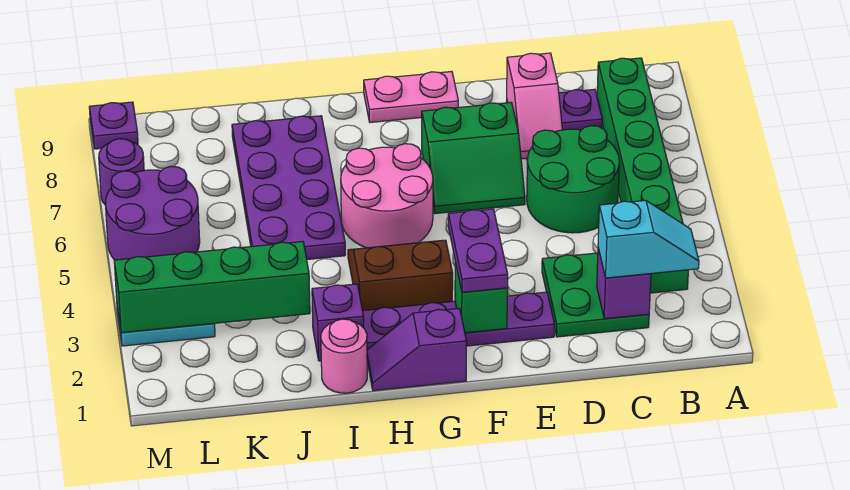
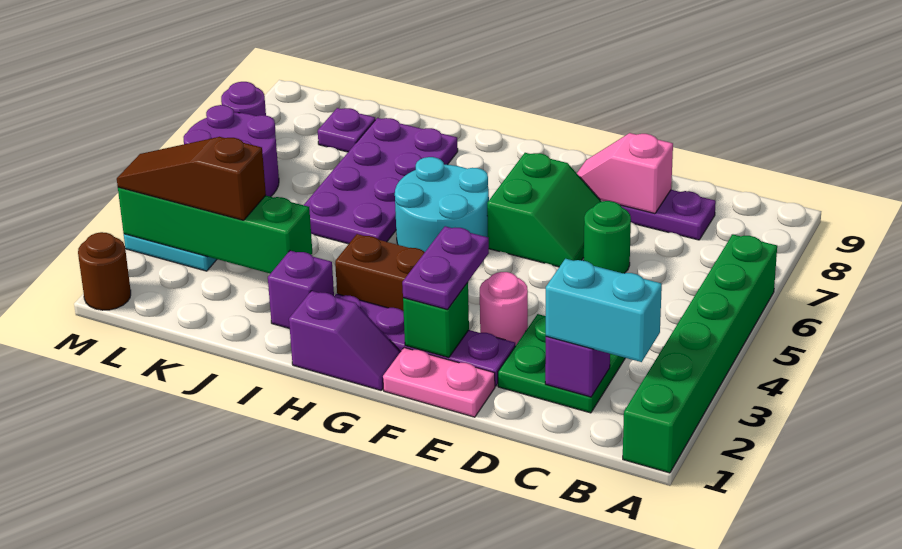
cyan 1x2 slope [598,201,699,278] -> cyan 1x2 brick [546,259,662,362]
green 1x6 brick [597,58,688,293] -> green 1x6 brick moved to [623,234,777,473]
green 2x2 round brick [527,126,619,233] -> green 1x1 round brick [584,201,631,273]
pink 1x2 slope [507,53,562,159] -> pink 1x2 slope turned to [577,133,673,214]
green 2x2 slope [422,102,525,214] -> green 2x2 slope turned to [487,153,602,267]
pink 1x2 plate [364,72,458,122] -> pink 1x2 plate moved to [383,348,495,417]
purple 1x2 slope [367,308,467,391] -> purple 1x2 slope turned to [289,291,400,390]
pink 2x2 round brick [341,144,433,248] -> cyan 2x2 round brick [395,157,489,252]
pink 1x1 round brick [321,319,367,393] -> pink 1x1 round brick moved to [480,272,528,346]
none -> brown 1x3 slope [117,137,266,220]
none -> brown 1x1 round brick [78,232,131,310]
purple 1x1 plate [89,102,138,149] -> purple 1x1 plate moved to [318,108,375,152]

